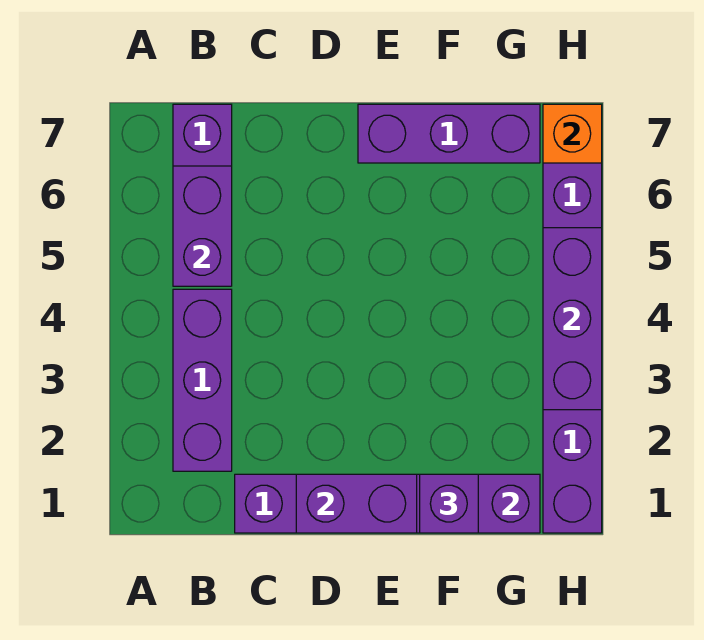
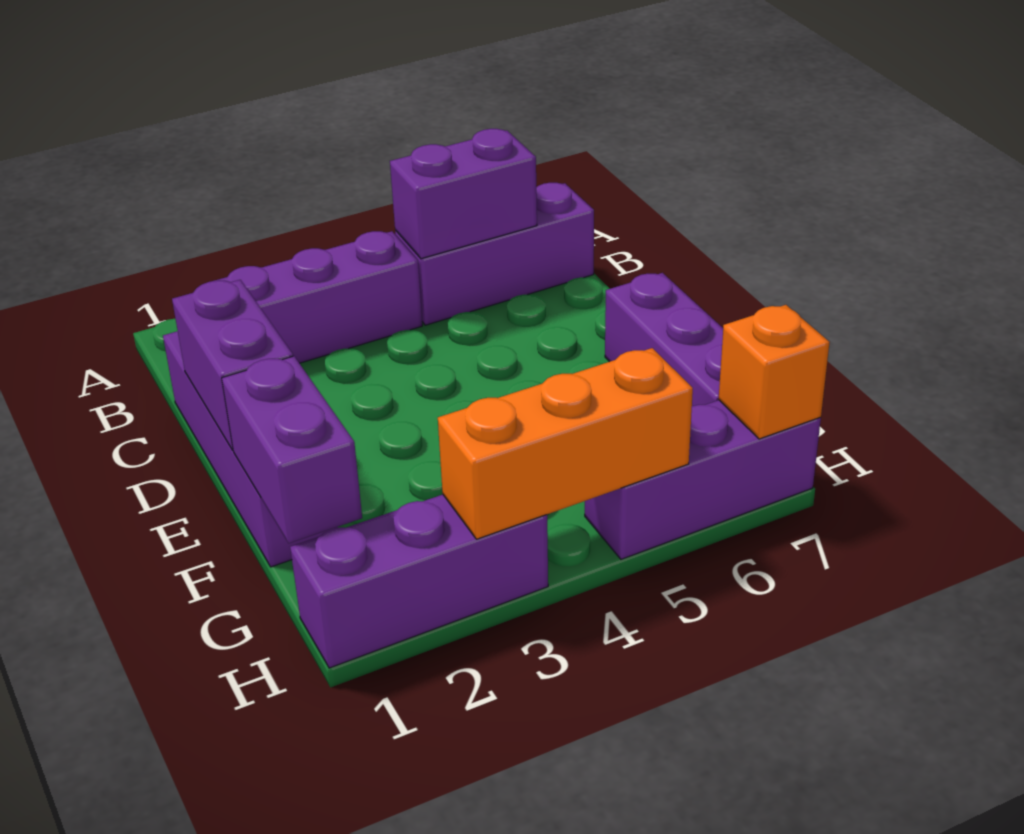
purple 1x1 brick [420,474,478,533] -> none
purple 1x3 brick [543,228,602,410] -> orange 1x3 brick [438,348,693,539]

